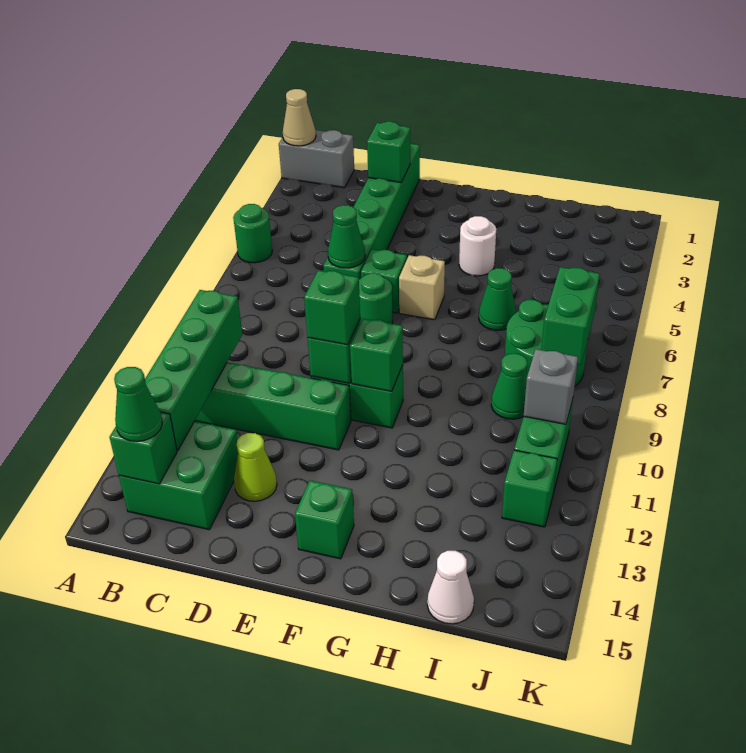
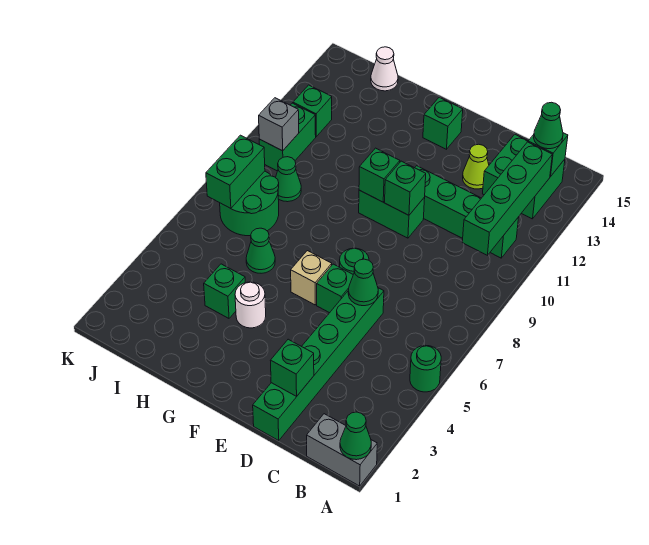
tan 1x1 cone [283,89,316,146] -> green 1x1 cone [340,412,371,460]
green 1x1 brick [304,270,360,345] -> green 1x1 brick moved to [204,264,245,318]

